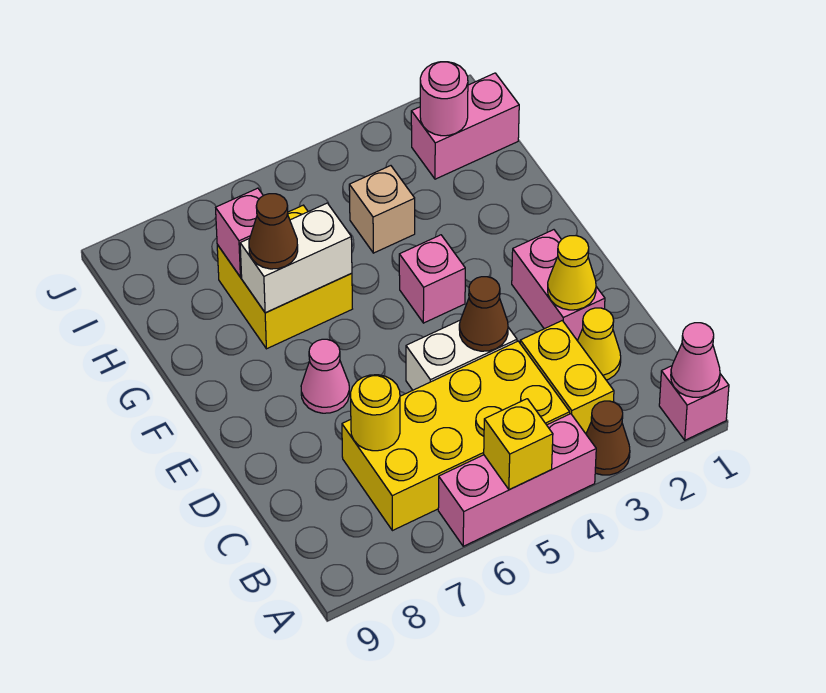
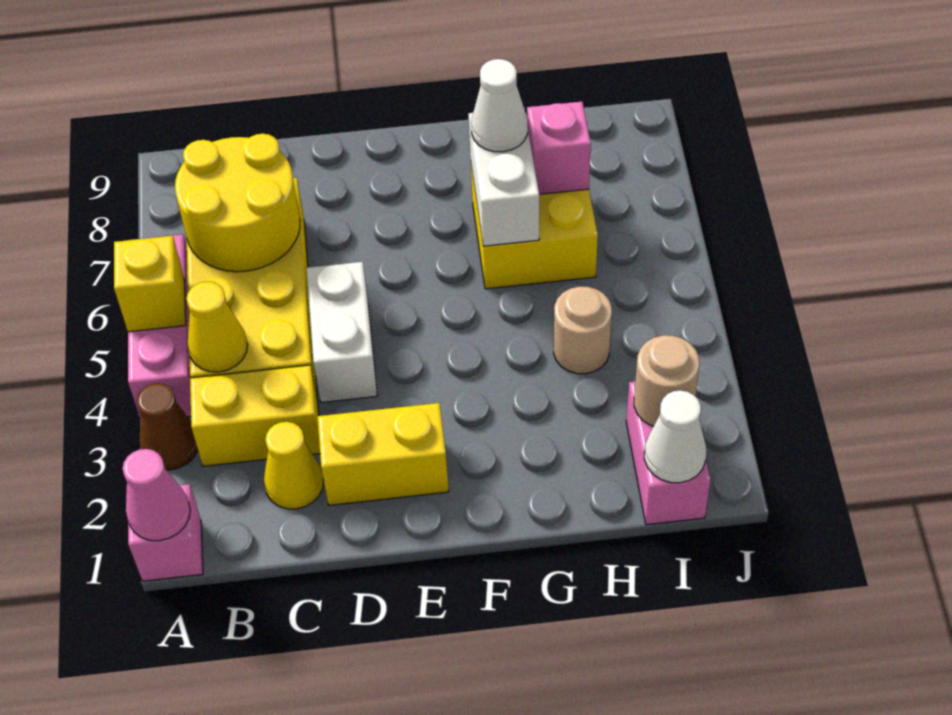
yellow 1x1 round brick [350,375,400,451] -> yellow 2x2 round brick [175,134,300,272]
pink 1x2 brick [512,230,605,341] -> yellow 1x2 brick [317,403,449,505]
yellow 1x1 cone [548,236,596,310] -> yellow 1x1 cone moved to [186,282,248,372]
brown 1x1 cone [459,277,508,351] -> none
pink 1x1 cone [301,339,349,413] -> none
pink 1x1 brick [399,235,465,323] -> none
brown 1x1 cone [249,194,298,269] -> white 1x1 cone [471,59,528,152]
tan 1x1 brick [349,166,415,253] -> tan 1x1 round brick [554,287,612,374]
none -> white 1x1 cone [644,390,706,483]
pink 1x1 round brick [420,62,468,136] -> tan 1x1 round brick [634,335,699,426]

